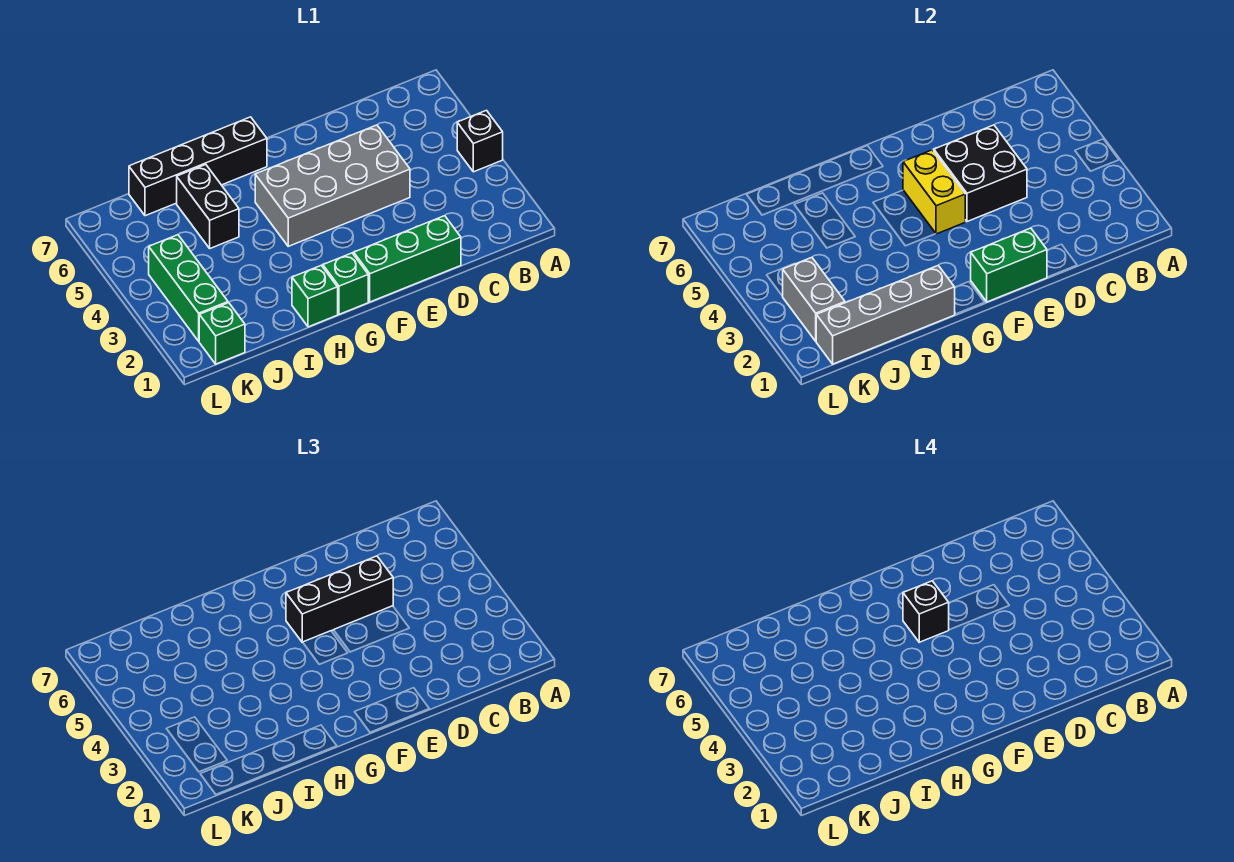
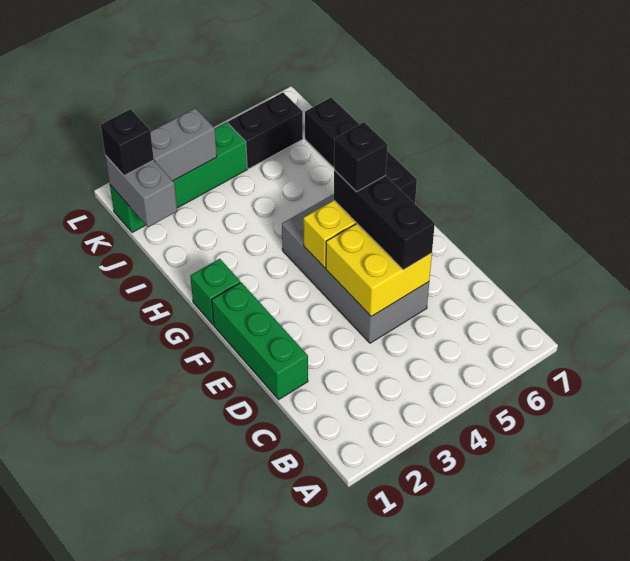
black 1x1 brick [457,110,503,172] -> black 1x1 brick moved to [101,109,154,176]
black 2x2 brick [934,125,1027,222] -> yellow 2x2 brick [326,224,432,316]
green 1x2 brick [971,228,1047,302] -> none
green 1x1 brick [292,265,338,327] -> none
grey 1x4 brick [816,265,955,364] -> grey 1x2 brick [105,155,177,227]
black 1x2 brick [177,165,239,248] -> black 1x2 brick moved to [228,93,303,169]

